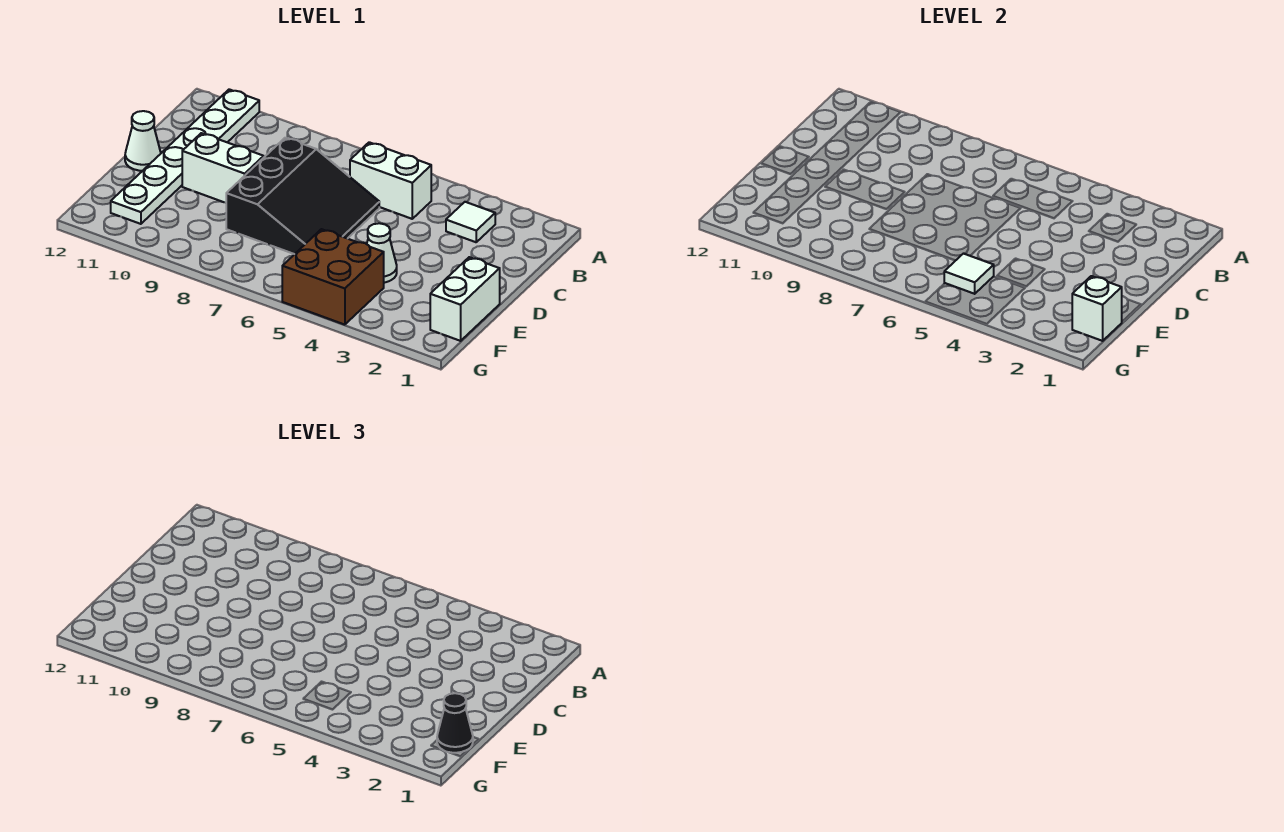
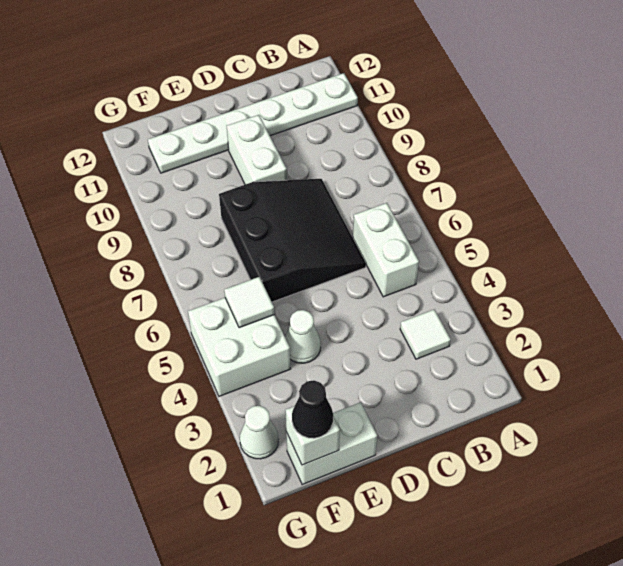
black 3x3 slope [226,138,379,254] -> black 3x3 slope turned to [219,179,366,302]
white 1x1 cone [125,111,161,171] -> white 1x1 cone moved to [240,406,278,459]
brown 2x2 brick [282,229,384,325] -> white 2x2 brick [188,298,291,396]

